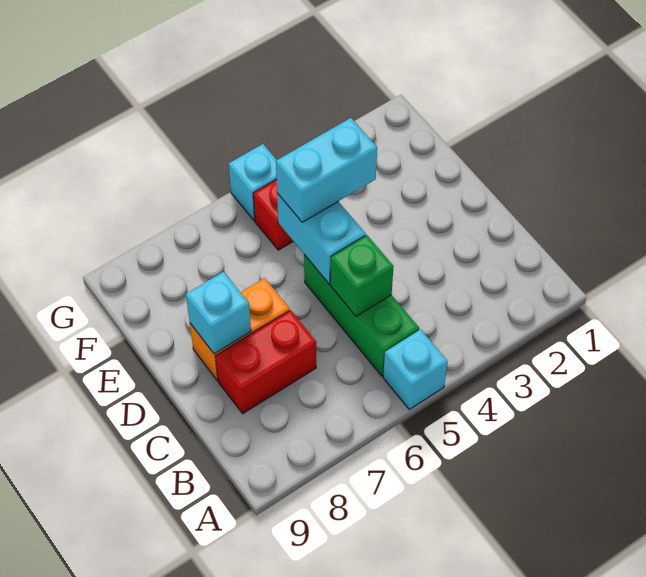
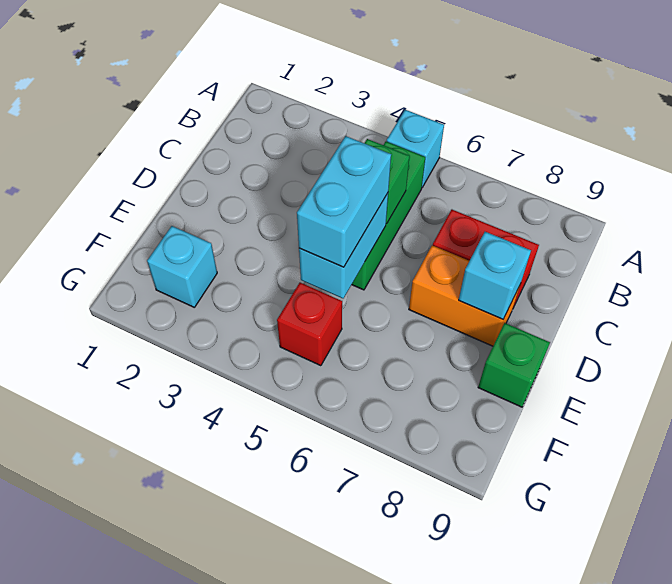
cyan 1x2 brick [276,118,377,222] -> cyan 1x2 brick turned to [297,136,391,267]
none -> green 1x1 brick [478,323,550,407]
cyan 1x1 brick [229,144,277,220] -> cyan 1x1 brick moved to [147,226,217,307]

